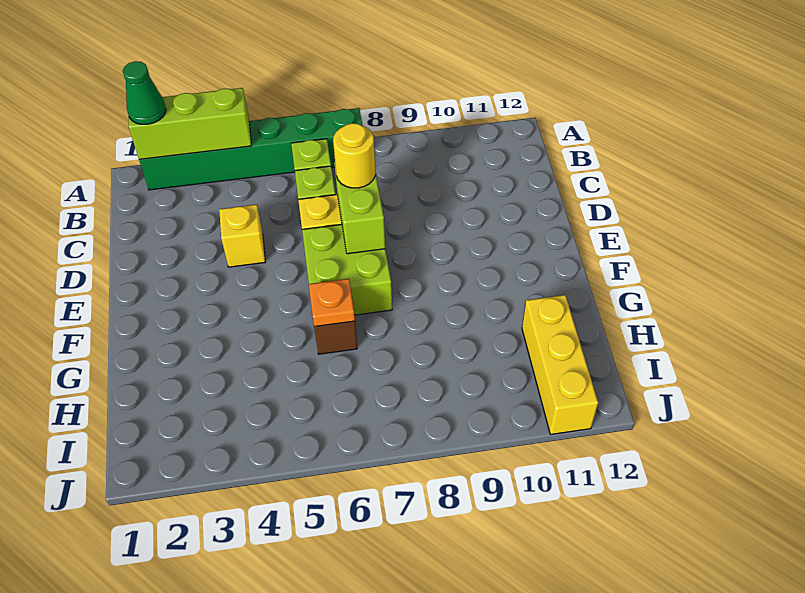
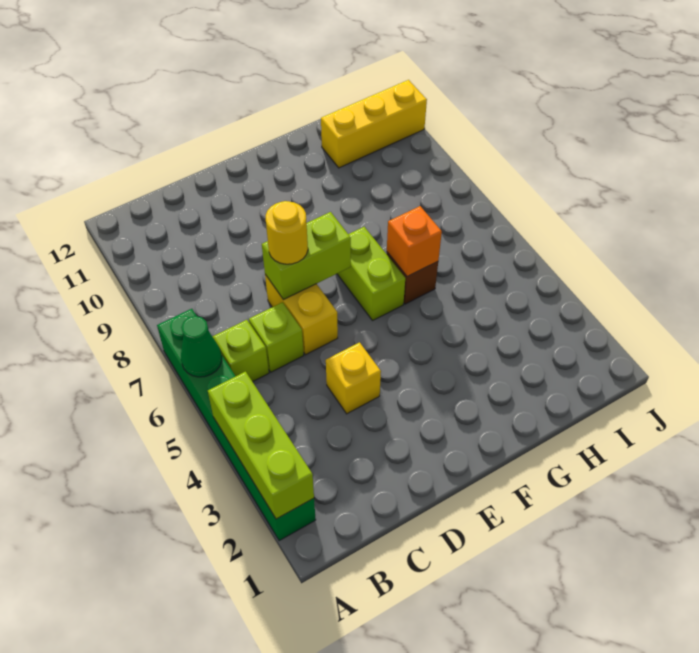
green 1x1 cone [123,61,166,124] -> green 1x1 cone moved to [181,316,222,377]
lime 2x2 brick [302,224,392,315] -> lime 1x2 brick [337,227,405,320]
orange 1x1 plate [309,279,355,327] -> orange 1x1 brick [387,206,442,277]

